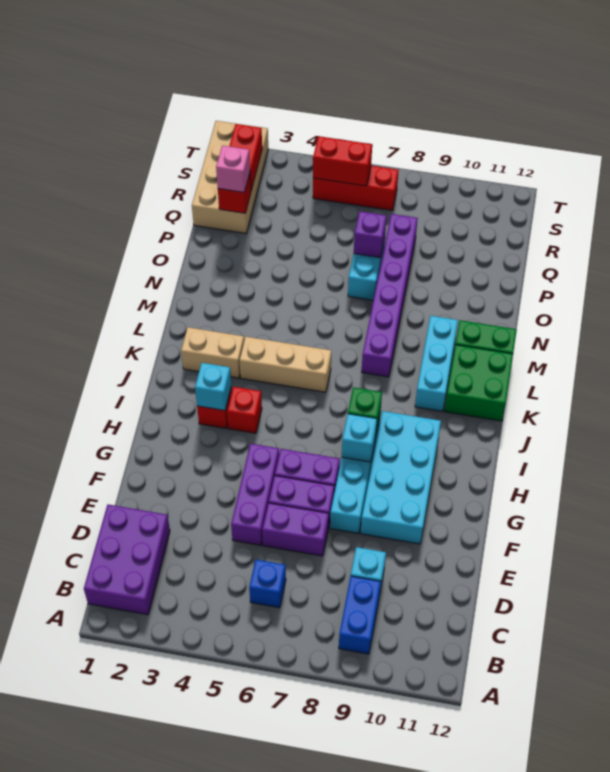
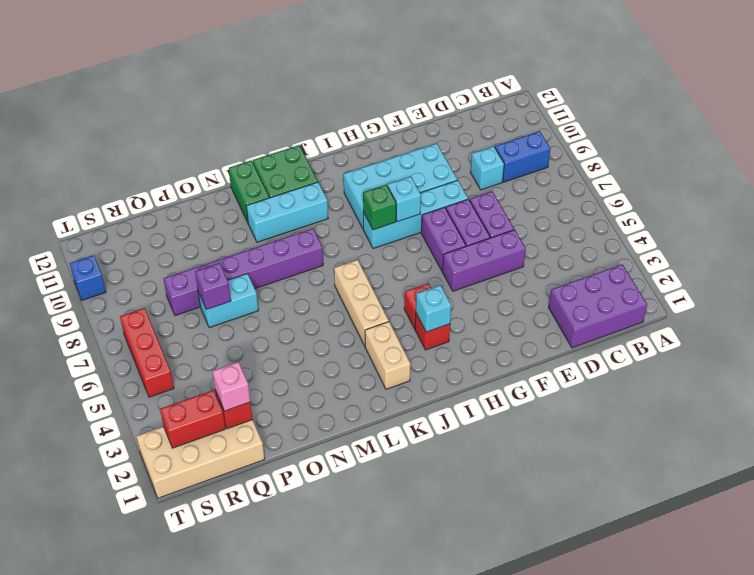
blue 1x1 brick [249,560,286,608] -> blue 1x1 brick moved to [70,255,106,300]
red 1x2 brick [313,136,372,186] -> none

